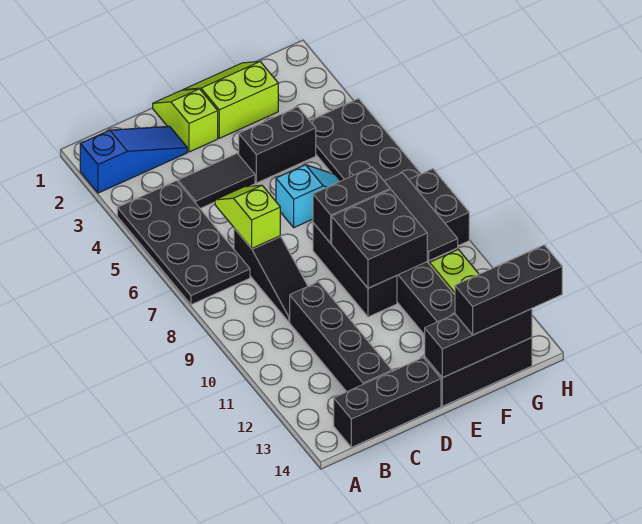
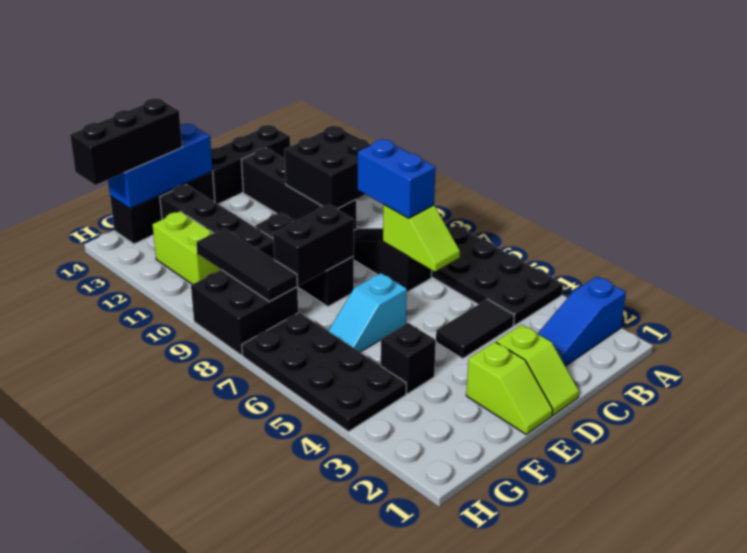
none -> blue 1x2 brick [358,140,435,218]
lime 2x2 slope [184,62,278,138] -> lime 1x2 slope [466,342,553,434]
black 1x2 brick [239,107,316,183] -> black 1x1 brick [381,323,436,394]
black 2x2 brick [332,190,427,288] -> black 2x2 brick moved to [285,126,371,209]
black 1x3 brick [425,309,532,378] -> blue 1x3 brick [108,124,213,209]

